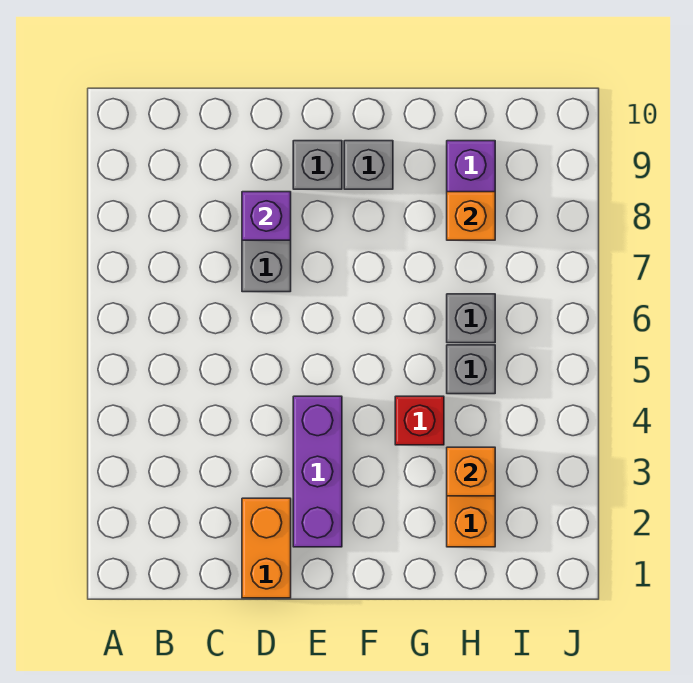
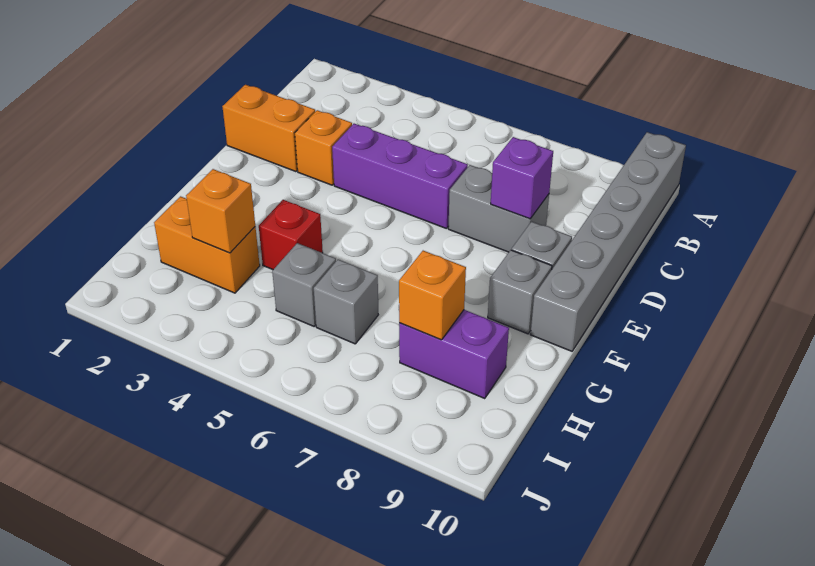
none -> grey 1x6 brick [530,132,686,351]
none -> orange 1x1 brick [295,110,352,185]
purple 1x3 brick [293,396,342,547] -> purple 1x3 brick moved to [332,124,468,229]

